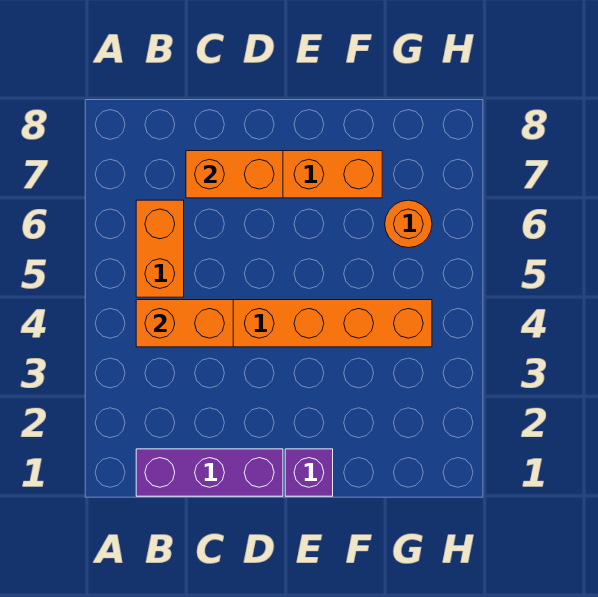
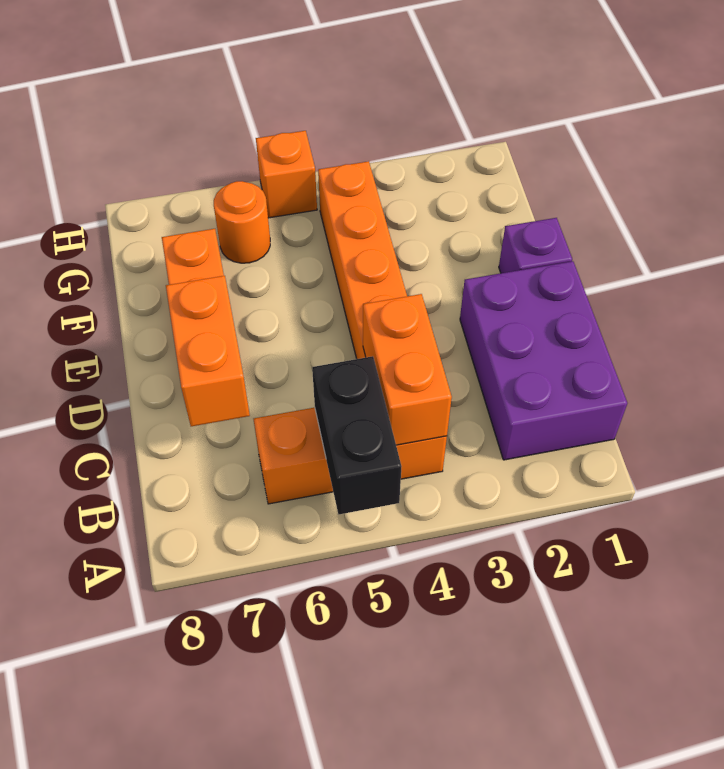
none -> black 1x2 brick [312,356,401,514]
purple 1x3 brick [136,449,283,496] -> purple 2x3 brick [460,261,627,460]
none -> orange 1x1 brick [256,131,317,218]

